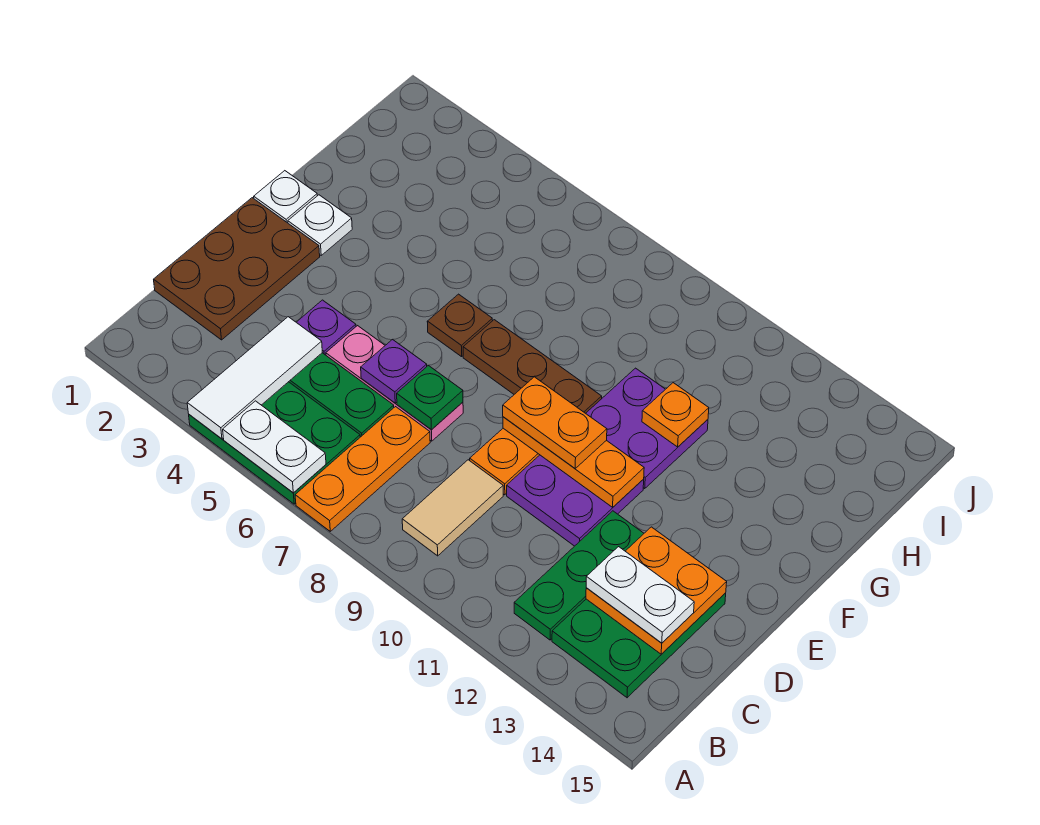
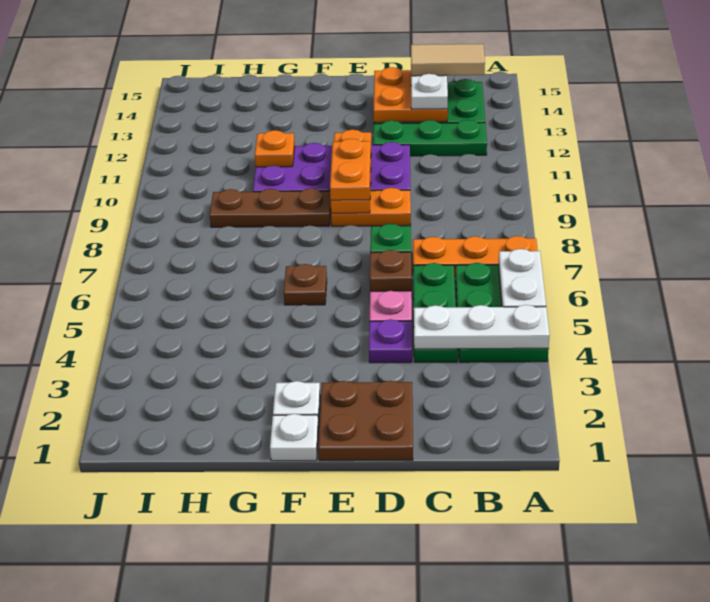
white 1x3 tile [187,317,322,439] -> white 1x3 plate [414,305,550,349]
tan 1x2 tile [402,460,503,556] -> tan 1x2 tile moved to [411,44,485,76]
brown 2x3 plate [154,198,320,340] -> brown 2x2 plate [318,381,413,461]
purple 1x1 plate [361,339,427,403] -> brown 1x1 plate [370,250,411,291]
brown 1x3 plate [463,320,602,413] -> brown 1x3 plate turned to [210,188,331,227]

